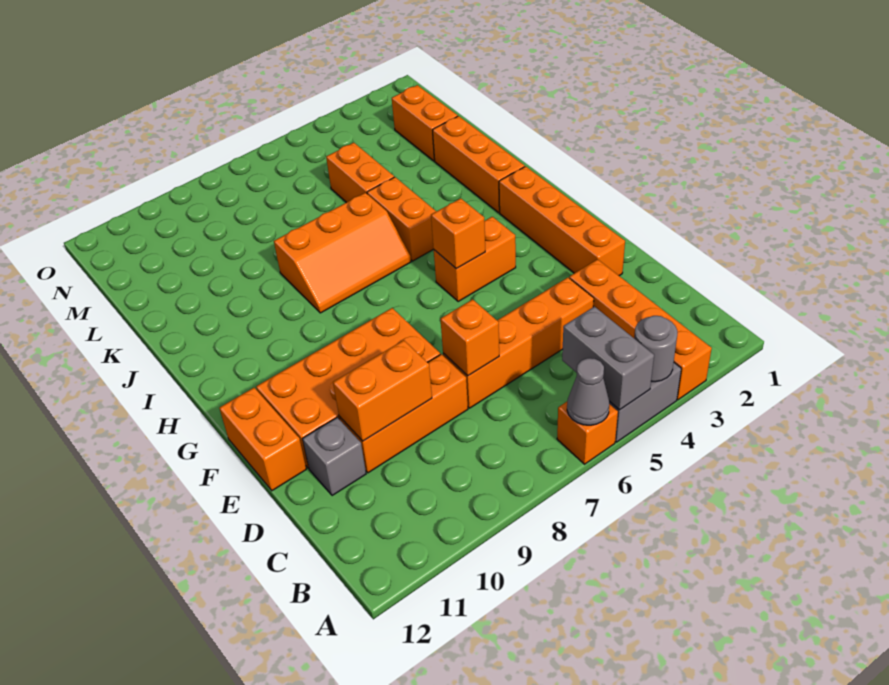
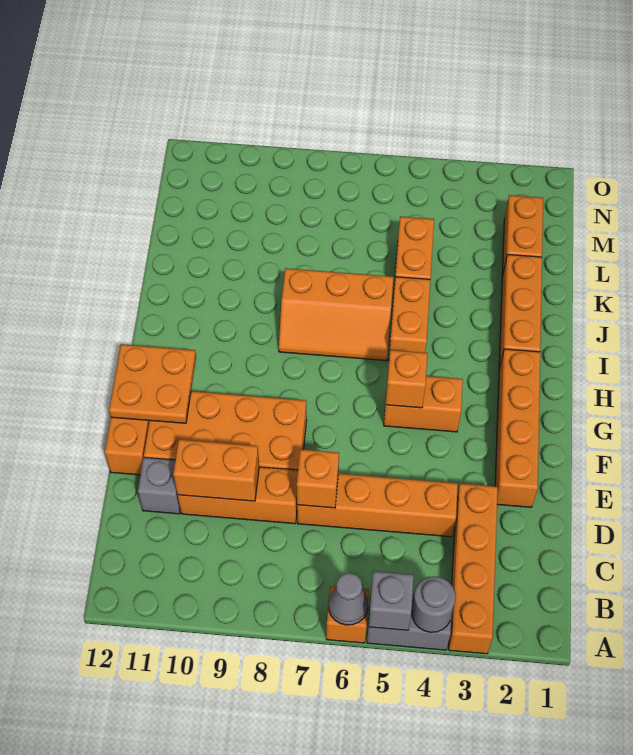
grey 1x2 brick [562,307,654,410] -> grey 1x1 brick [369,571,414,630]
none -> orange 2x2 plate [109,344,196,423]

